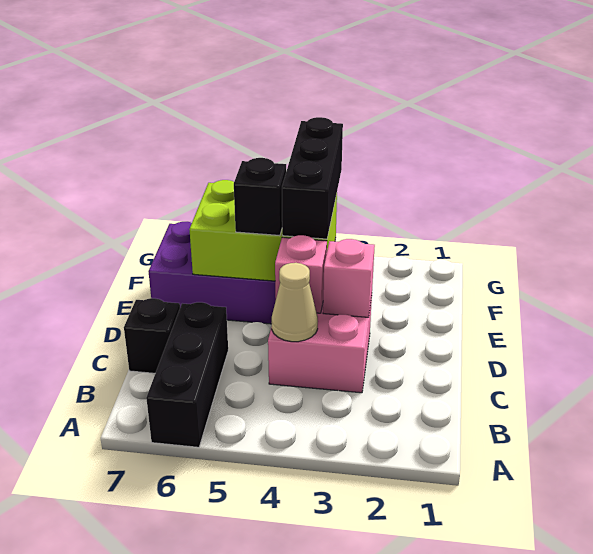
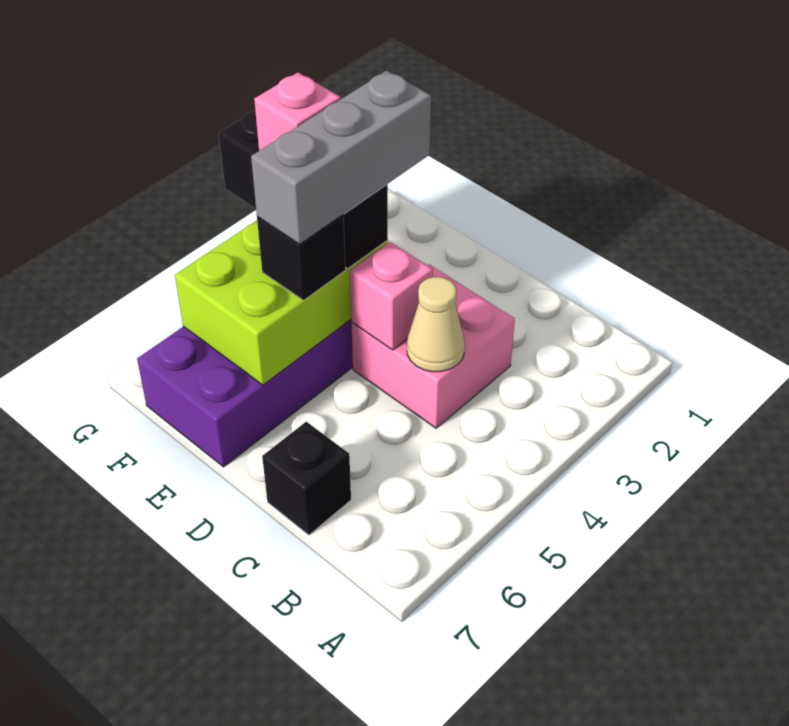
black 1x3 brick [146,302,228,447] -> none
pink 1x1 brick [323,239,375,317] -> pink 1x1 brick moved to [254,72,341,151]
none -> grey 1x3 brick [251,71,431,244]

